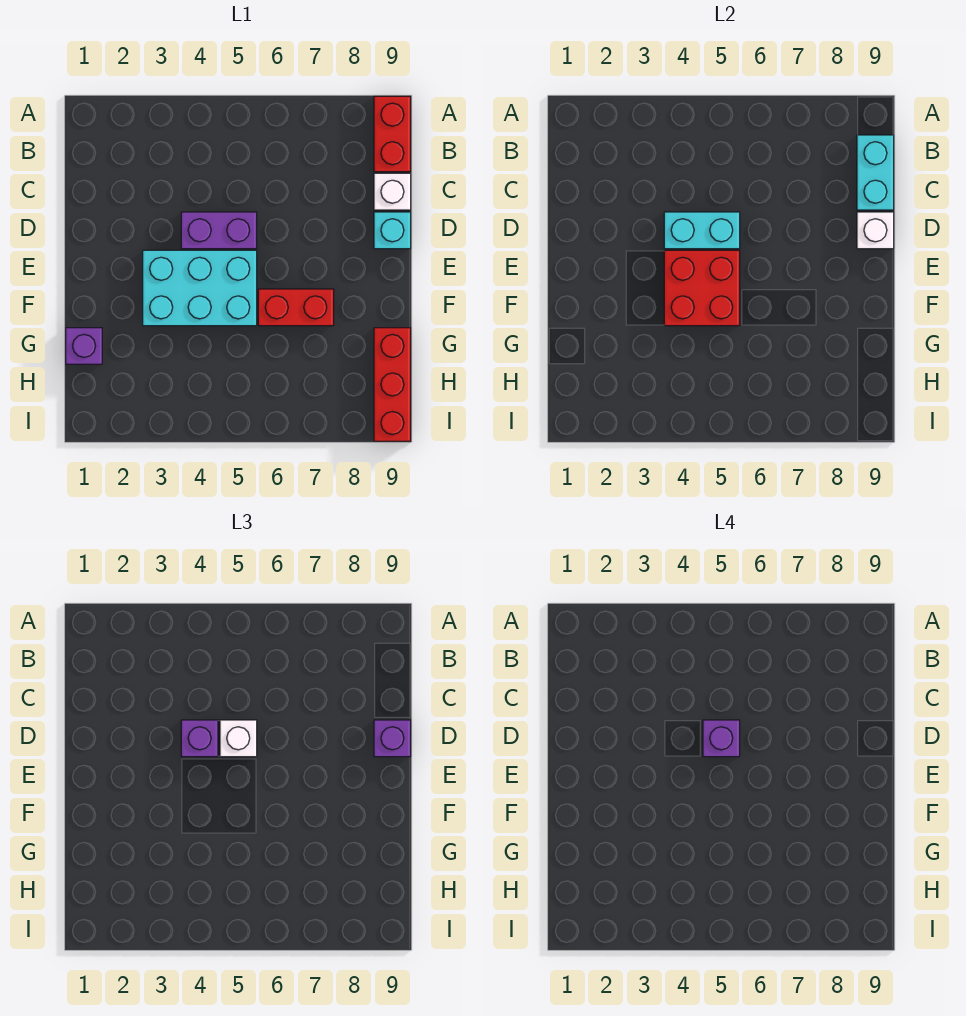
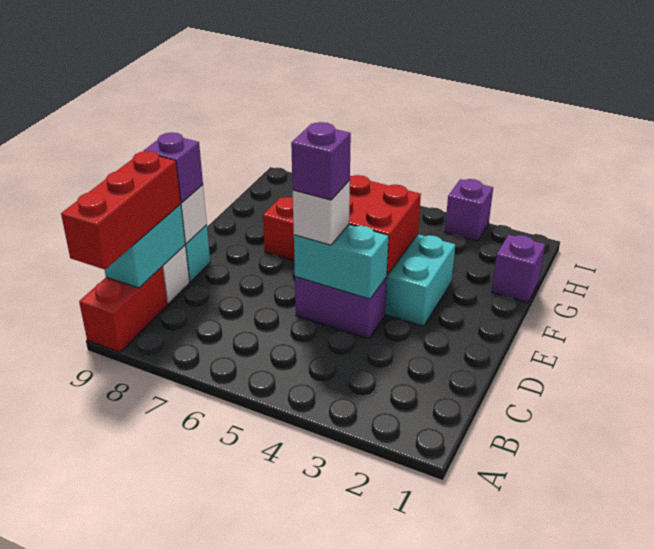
purple 1x1 brick [181,720,218,757] -> purple 1x1 brick moved to [445,179,493,241]
red 1x3 brick [374,328,411,441] -> red 1x3 brick moved to [61,151,181,270]

